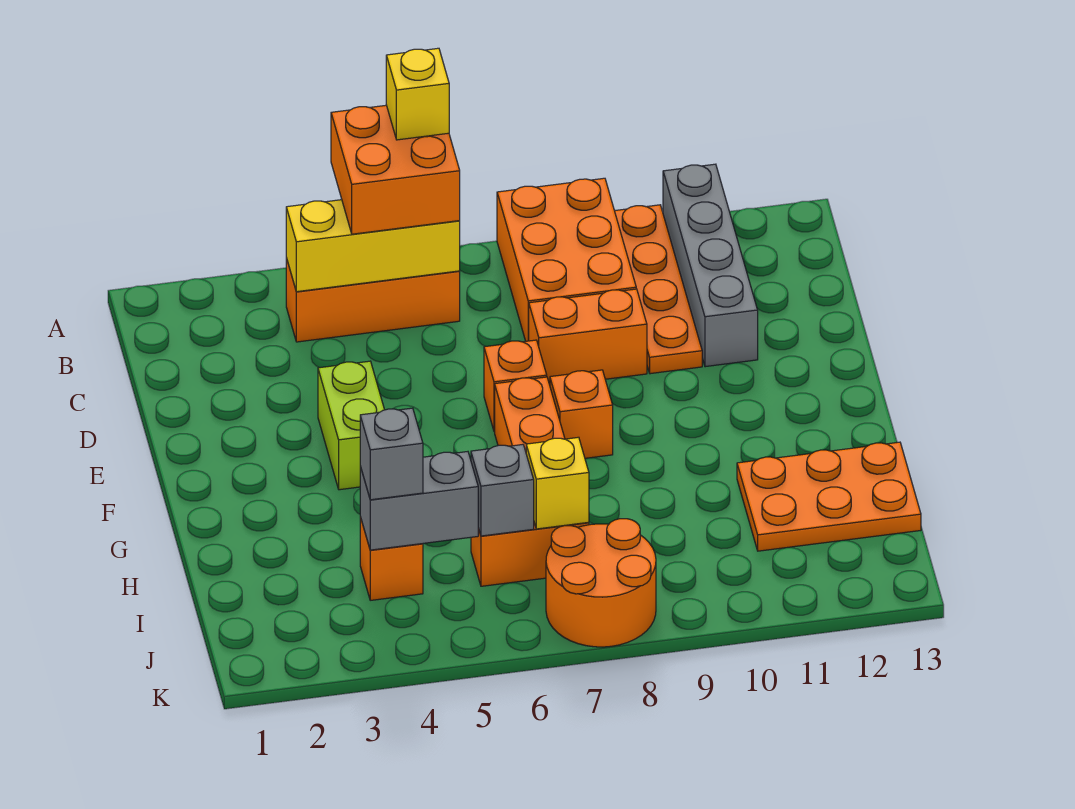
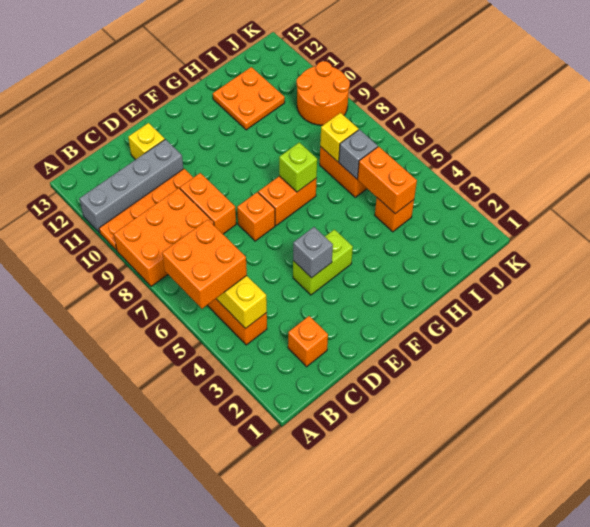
yellow 1x1 brick [386,48,449,140] -> yellow 1x1 brick moved to [128,123,165,160]
orange 1x1 brick [550,370,613,458] -> orange 1x1 brick moved to [288,316,328,367]
none -> lime 1x1 brick [279,142,317,192]
orange 2x3 plate [737,442,921,551] -> orange 2x2 plate [213,67,285,130]
grey 1x2 brick [360,452,478,550] -> orange 1x2 brick [357,146,417,214]
grey 1x1 brick [360,408,423,500] -> grey 1x1 brick moved to [293,227,333,278]
orange 2x2 round brick [546,519,656,647] -> orange 2x2 round brick moved to [297,61,350,125]

